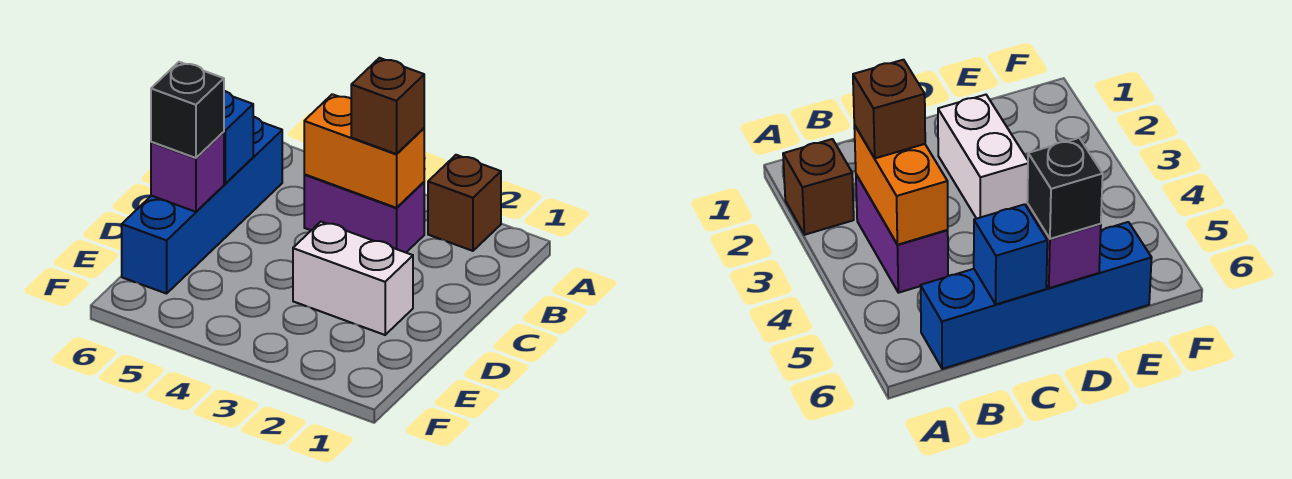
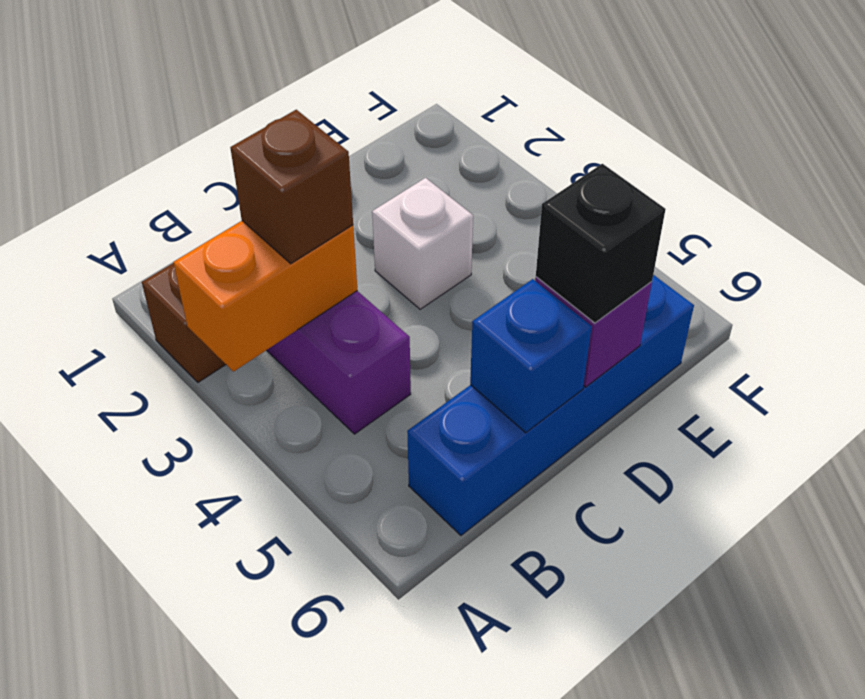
orange 1x2 brick [304,94,424,208] -> orange 1x2 brick turned to [173,221,357,372]
white 1x2 brick [293,222,413,335] -> white 1x1 brick [372,178,473,309]

